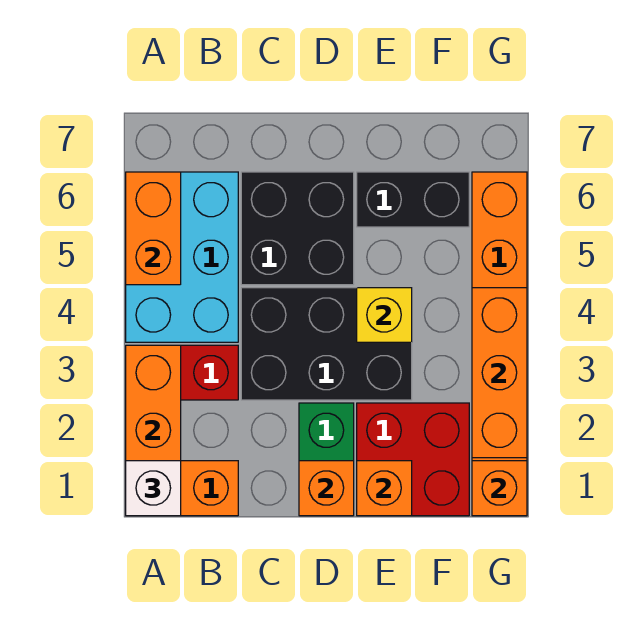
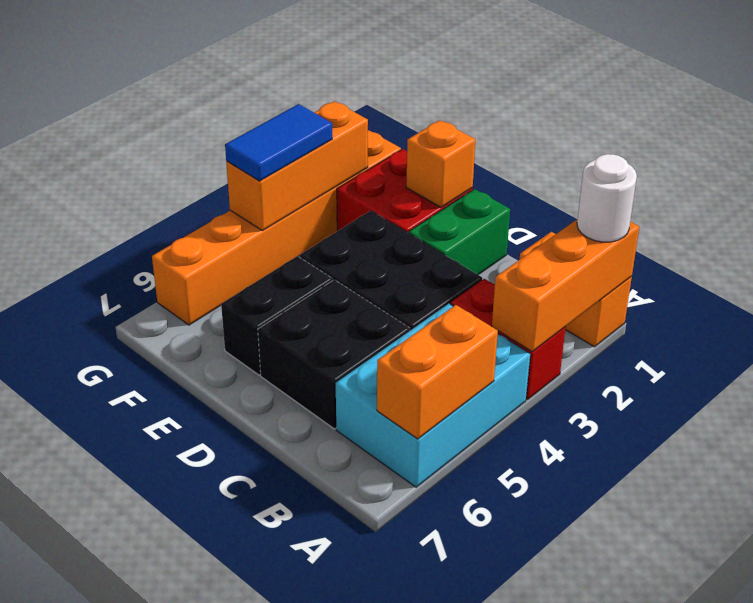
white 1x1 brick [126,461,181,516] -> white 1x1 round brick [577,154,637,242]
orange 1x1 brick [299,461,354,516] -> none
yellow 1x1 brick [357,288,412,342] -> none
black 1x2 brick [357,172,469,227] -> black 1x2 brick turned to [221,256,333,375]
orange 1x1 brick [472,461,527,516] -> none
none -> blue 1x2 tile [225,104,332,181]

